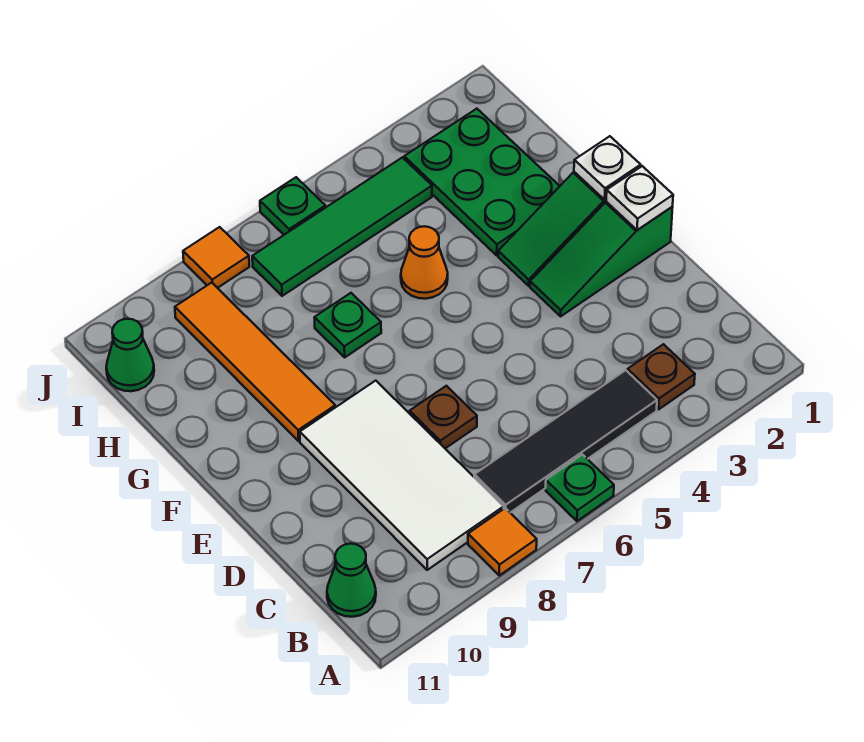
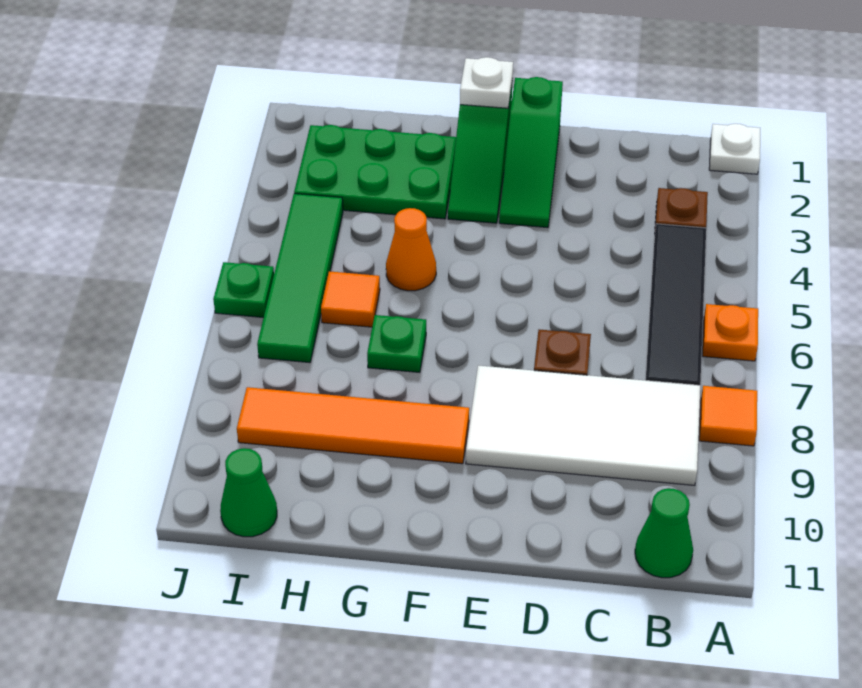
green 1x1 plate [546,455,614,521] -> orange 1x1 plate [703,304,758,361]
white 1x1 plate [606,166,673,230] -> white 1x1 plate moved to [709,124,760,174]
orange 1x1 tile [183,227,249,288] -> orange 1x1 tile moved to [321,271,380,327]

